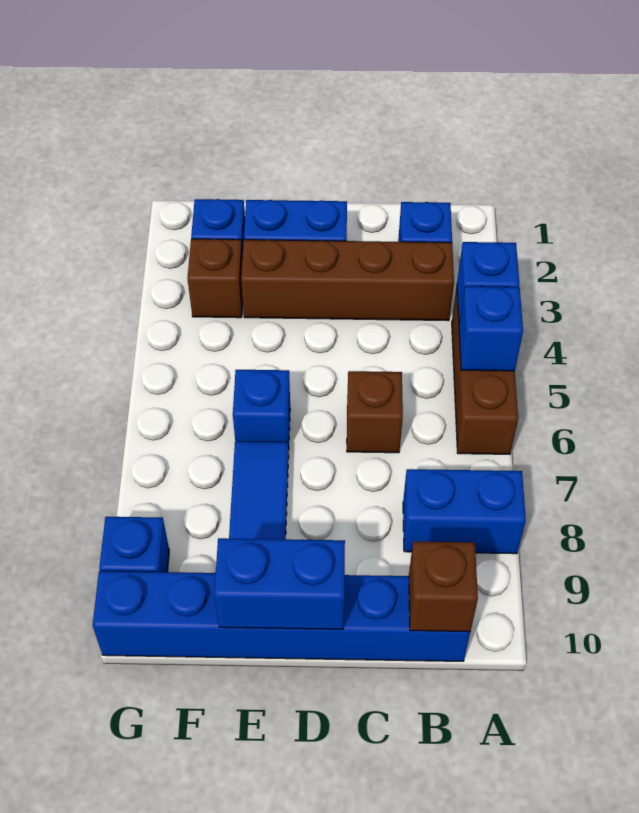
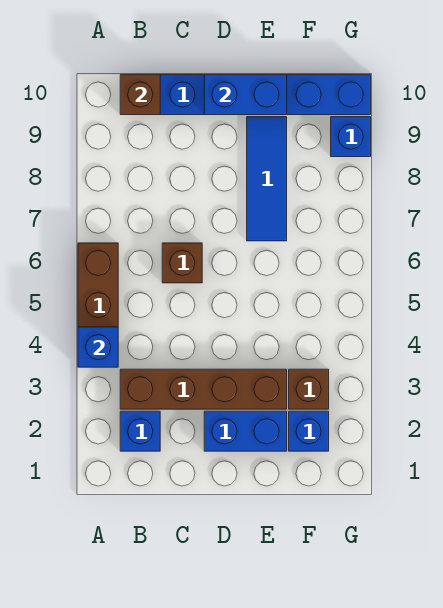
blue 1x1 brick [459,286,523,371] -> none
blue 1x2 brick [403,469,526,554] -> none
blue 1x1 brick [233,370,290,448] -> none

